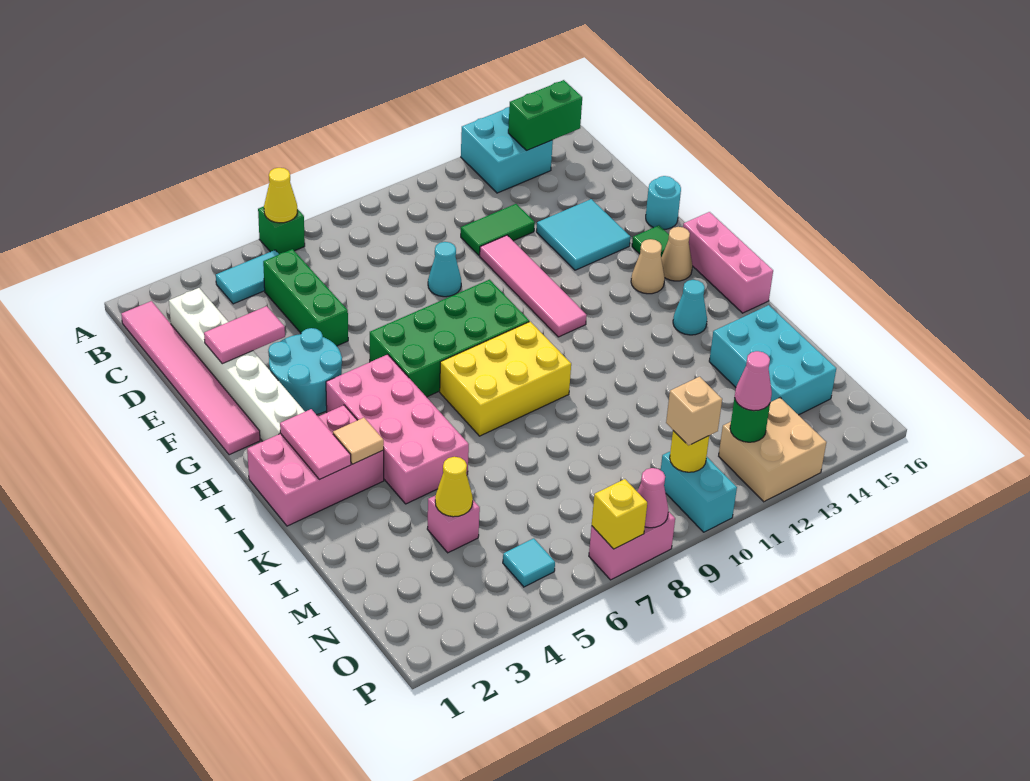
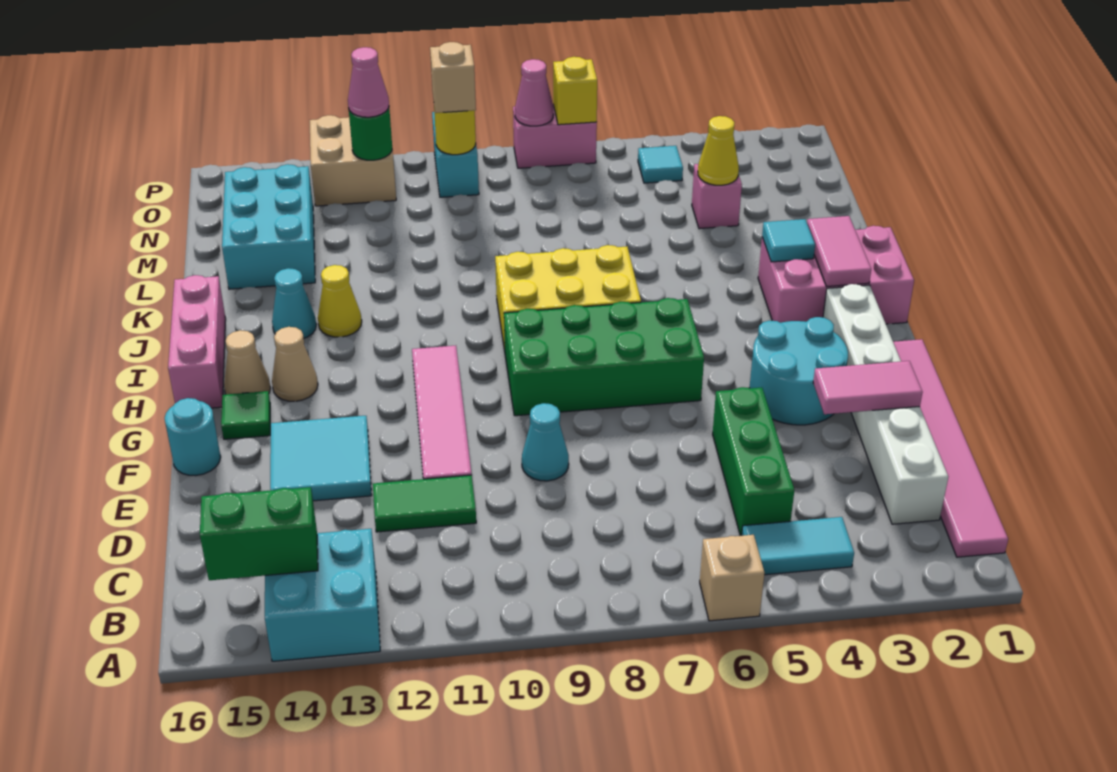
green 1x1 brick [258,206,305,254] -> tan 1x1 brick [700,535,765,621]
yellow 1x1 cone [264,168,298,223] -> yellow 1x1 cone moved to [318,265,362,337]
pink 2x4 brick [326,354,469,504] -> none
tan 1x1 tile [333,418,384,464] -> cyan 1x1 tile [762,219,815,262]

